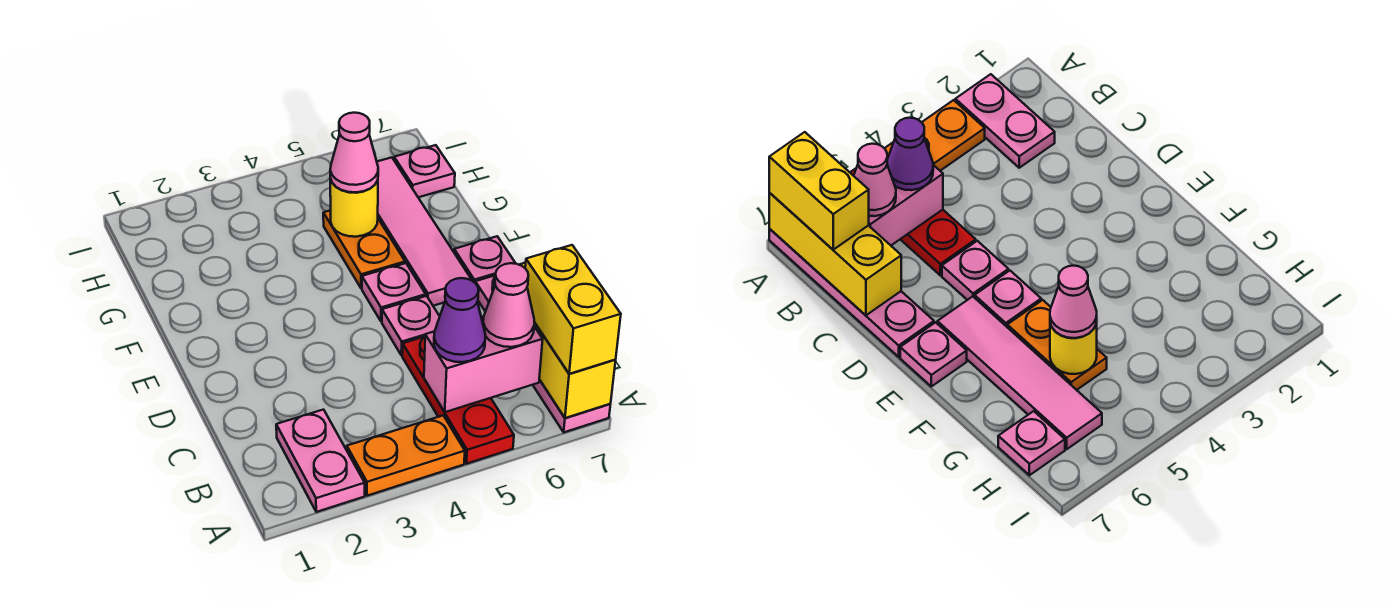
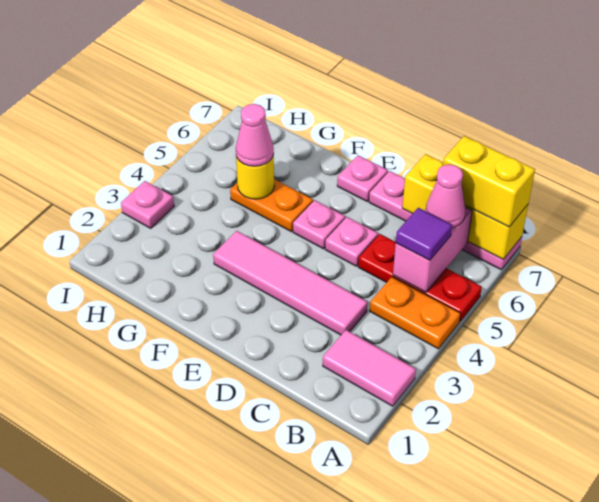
pink 1x2 plate [276,410,365,512] -> pink 1x2 tile [323,330,416,406]
orange 1x2 plate [347,416,465,496] -> orange 1x2 plate turned to [370,277,461,349]
purple 1x1 cone [434,278,485,362] -> purple 1x1 tile [396,208,452,260]
pink 1x4 tile [377,158,472,306] -> pink 1x4 tile moved to [213,231,368,335]
pink 1x1 plate [394,145,455,197] -> pink 1x1 plate moved to [121,181,174,228]

